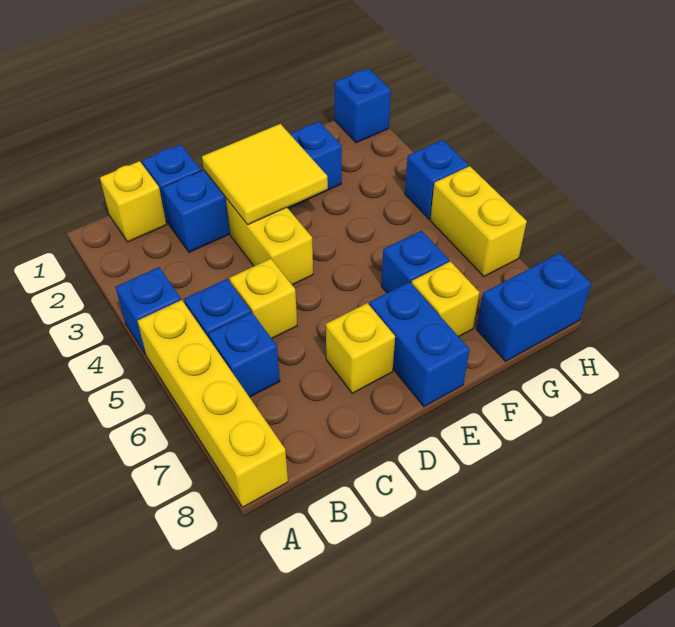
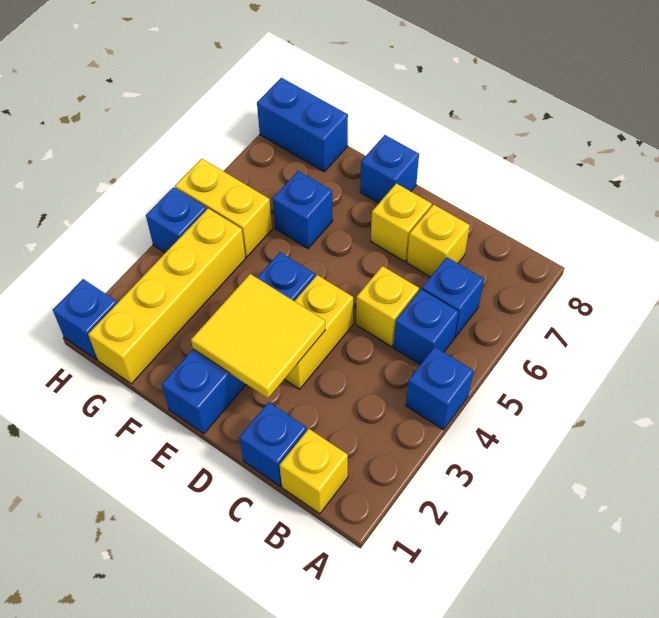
yellow 1x4 brick [138,300,288,507] -> yellow 1x4 brick moved to [88,208,246,384]
blue 1x4 brick [162,122,342,252] -> blue 1x4 brick turned to [162,252,315,434]
blue 1x2 brick [369,282,470,407] -> blue 1x1 brick [360,135,419,203]
yellow 1x1 brick [411,261,479,337] -> yellow 1x1 brick moved to [407,205,470,277]
yellow 1x2 brick [430,166,527,277] -> yellow 1x2 brick turned to [175,159,272,257]

